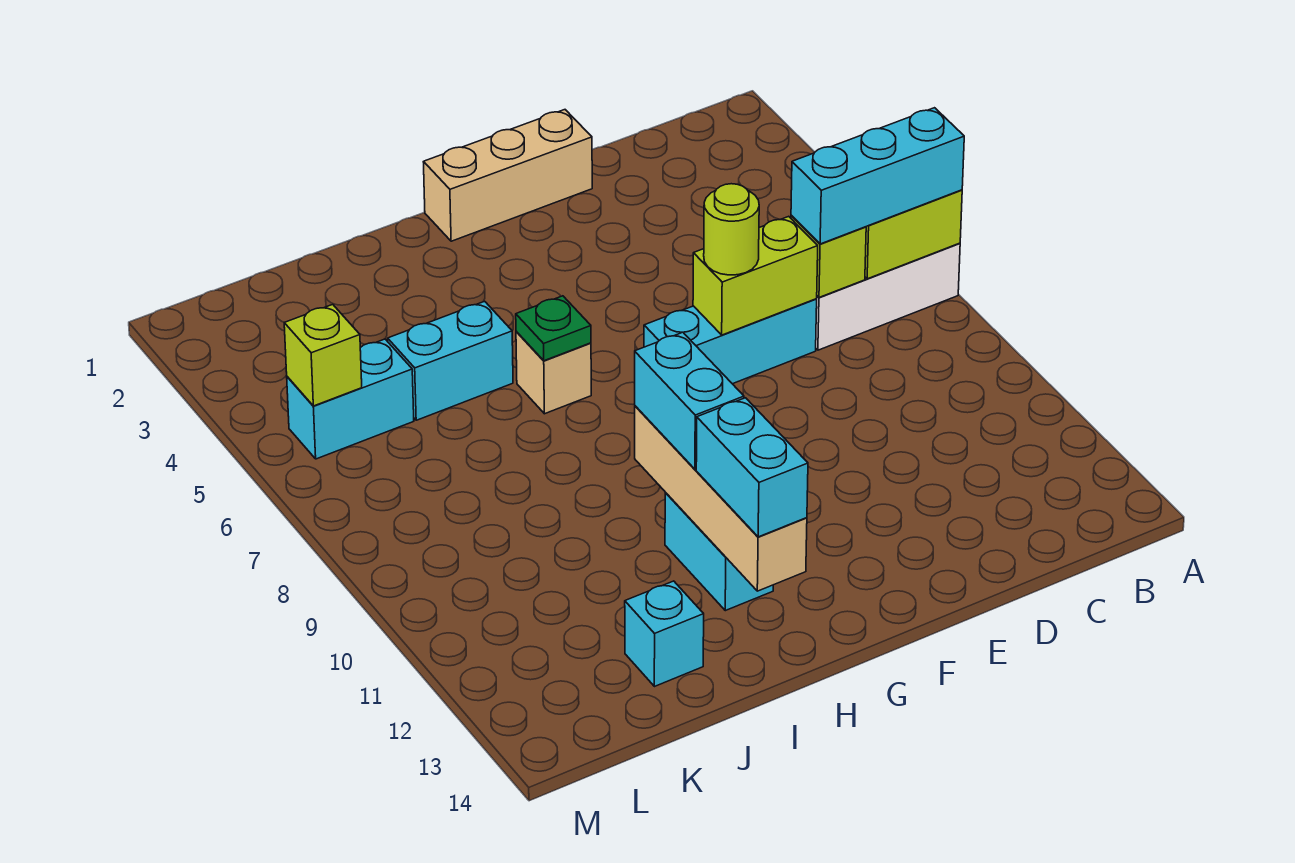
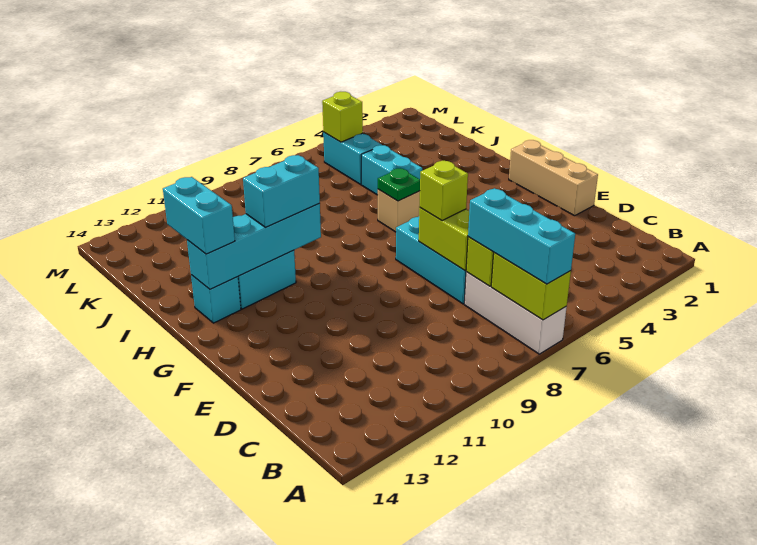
lime 1x1 round brick [704,184,759,275] -> lime 1x1 brick [419,161,468,221]
tan 1x4 brick [635,406,807,591] -> cyan 1x4 brick [187,204,321,289]
cyan 1x2 brick [696,398,808,537] -> cyan 1x2 brick turned to [163,177,235,254]
cyan 1x1 brick [625,581,704,687] -> cyan 1x1 brick moved to [191,275,241,323]

